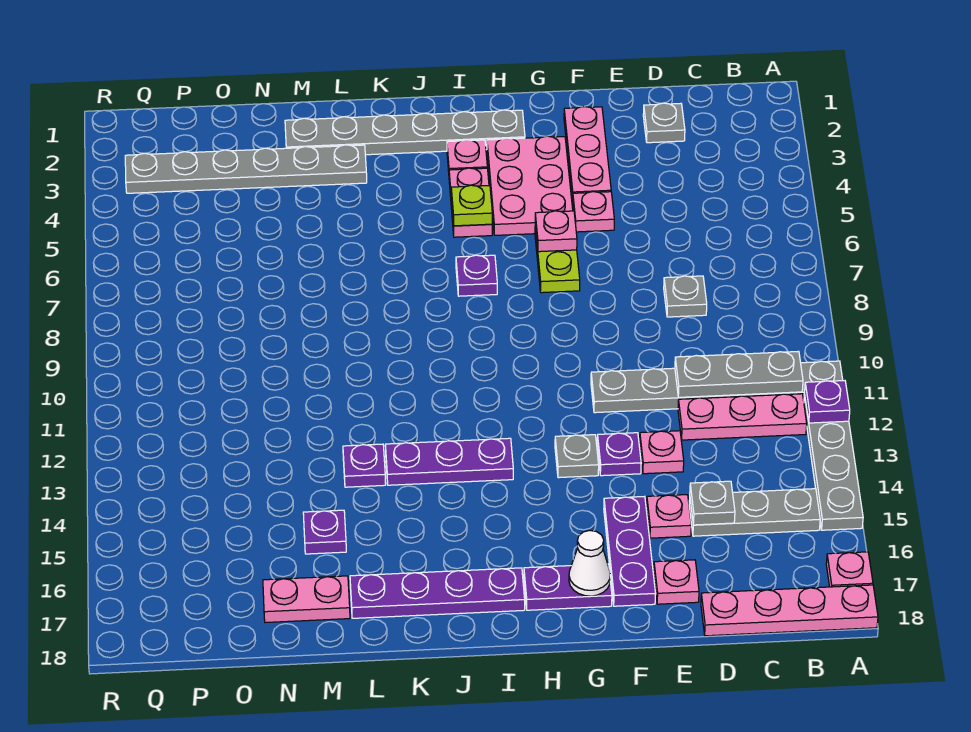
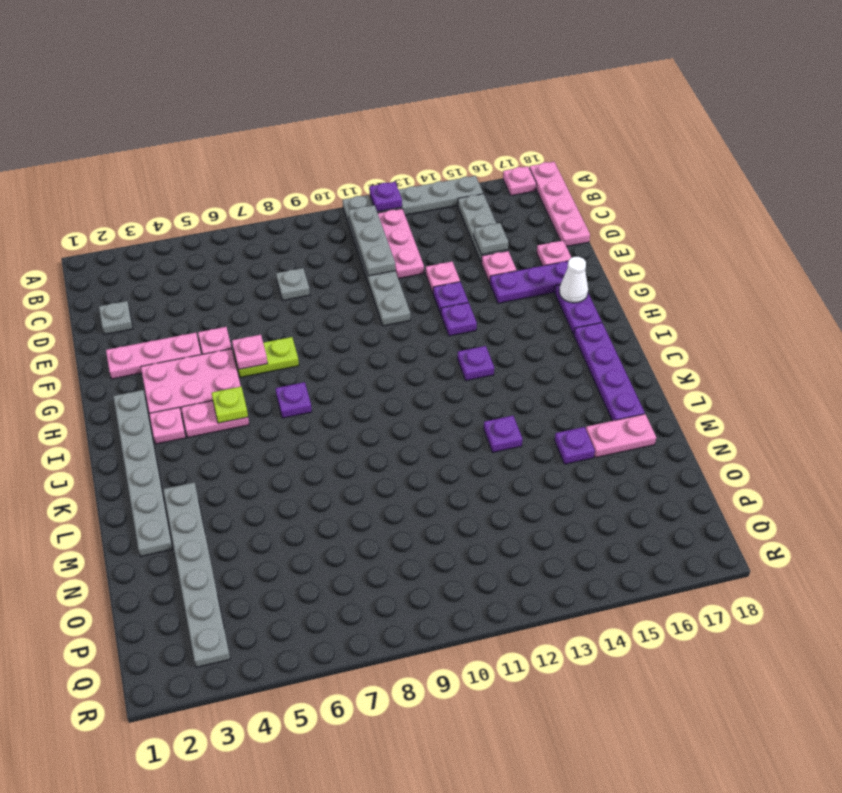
grey 1x1 plate [555,435,599,478] -> purple 1x1 plate [441,303,477,336]
purple 1x3 plate [385,438,513,485] -> purple 1x1 plate [457,346,494,381]
pink 1x2 plate [263,576,350,623] -> pink 1x2 plate turned to [586,414,656,458]

